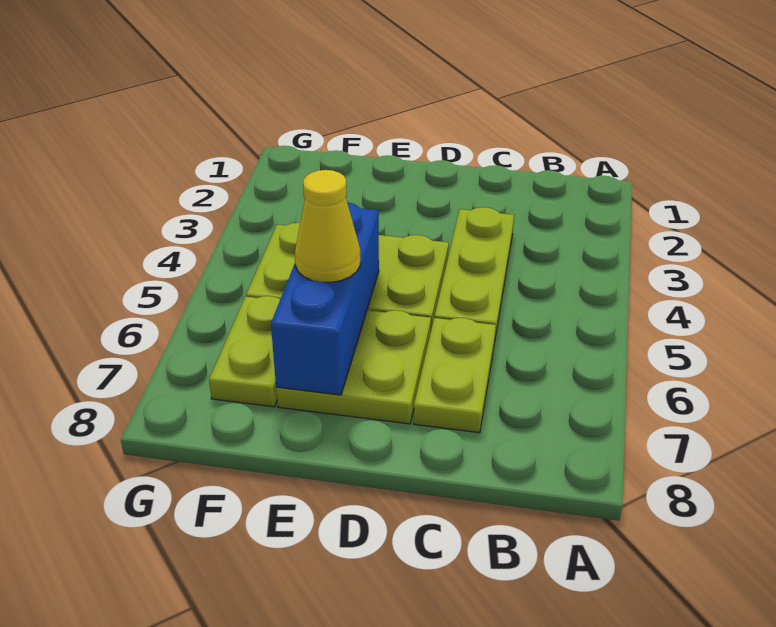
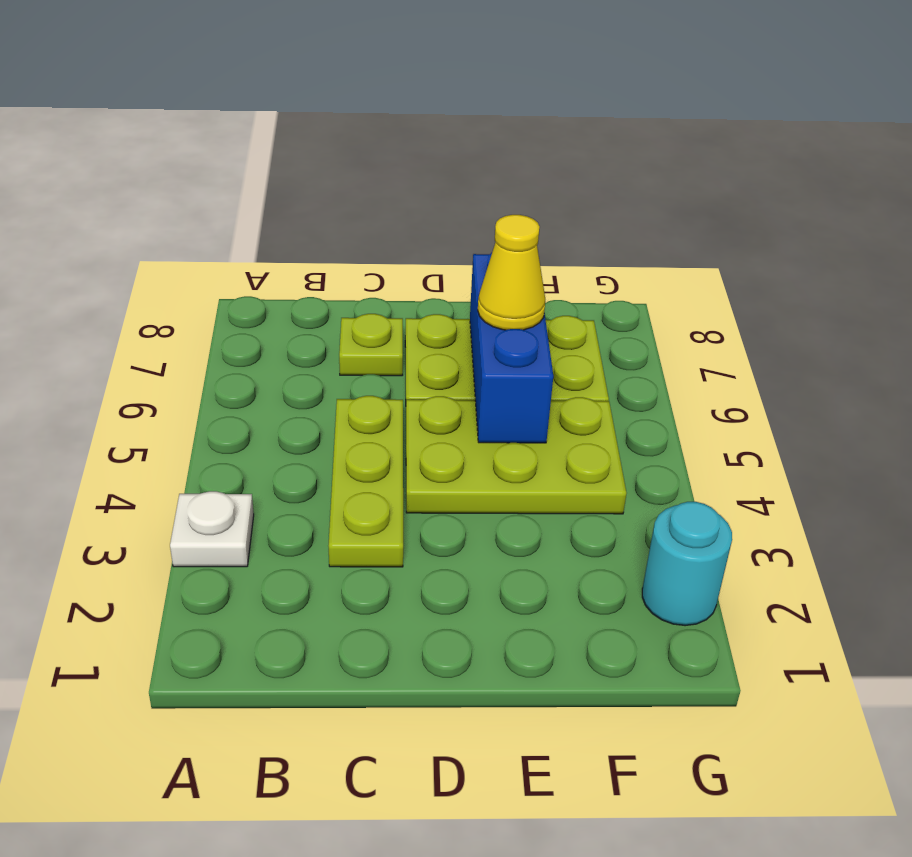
none -> white 1x1 plate [170,491,254,567]
lime 1x2 plate [414,318,496,433] -> lime 1x1 plate [339,314,403,376]
none -> cyan 1x1 round brick [642,502,732,626]

